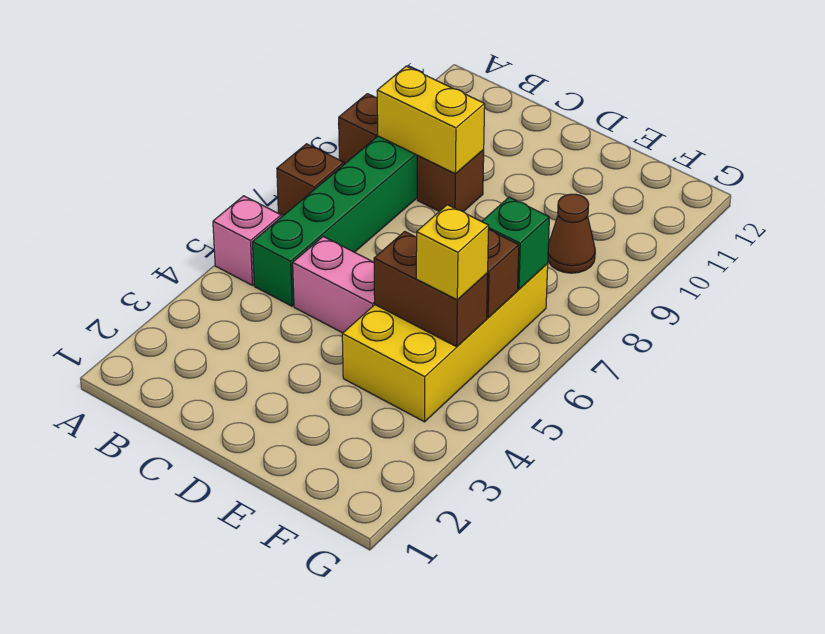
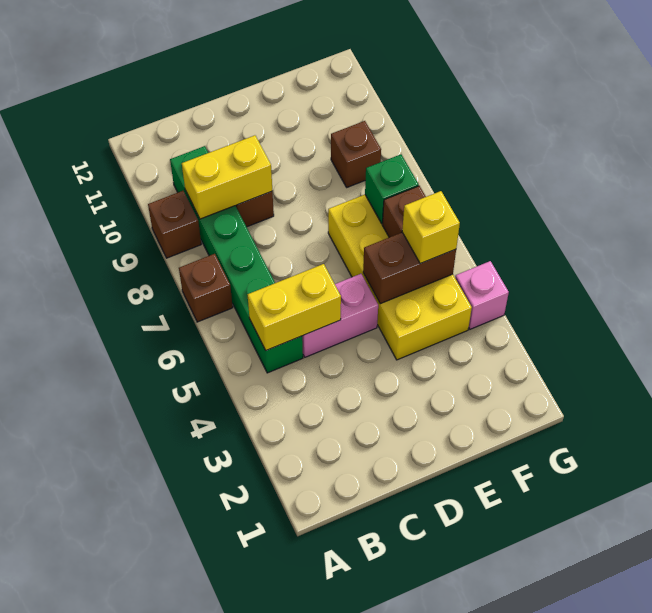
pink 1x1 brick [213,196,281,285] -> pink 1x1 brick moved to [455,261,509,329]
none -> yellow 1x2 brick [247,264,341,350]
brown 1x1 cone [548,194,595,273] -> brown 1x1 brick [331,121,381,187]

